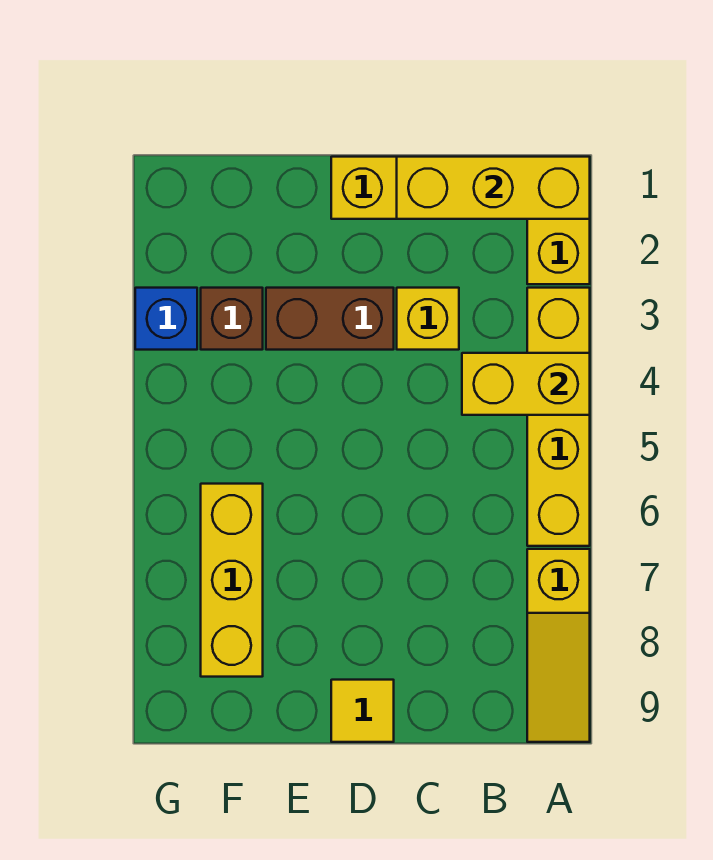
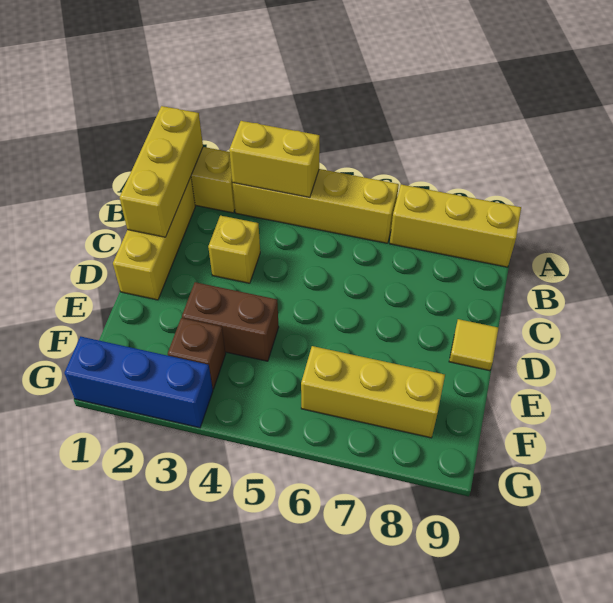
yellow 1x2 brick [462,353,590,415] -> yellow 1x2 brick turned to [229,121,320,198]
yellow 1x3 slope [527,549,590,742] -> yellow 1x3 brick [390,184,521,267]
brown 1x2 brick [266,288,394,350] -> brown 1x2 brick turned to [182,282,279,361]
blue 1x1 brick [135,288,197,350] -> blue 1x3 brick [64,336,213,428]

